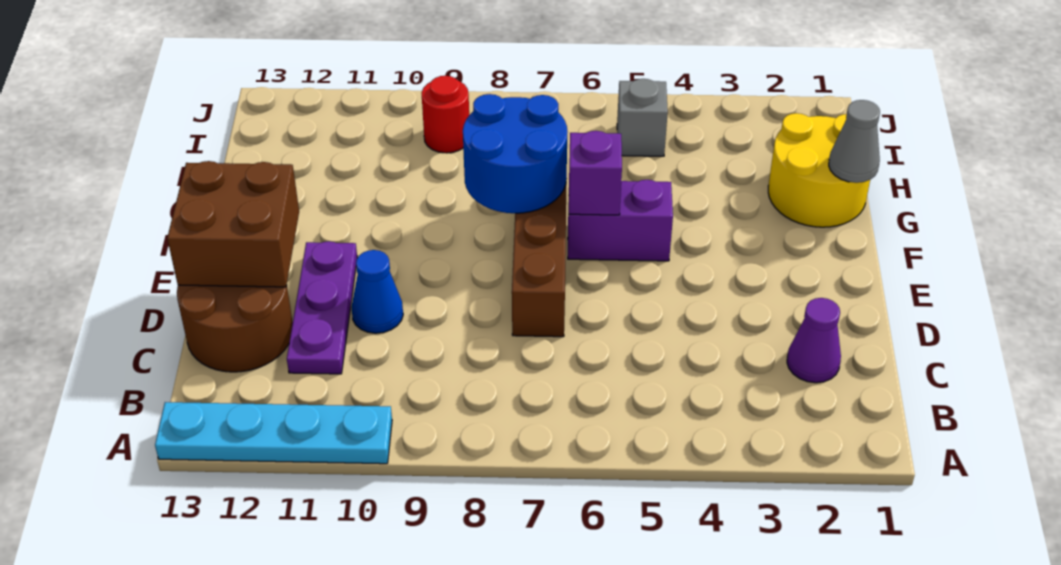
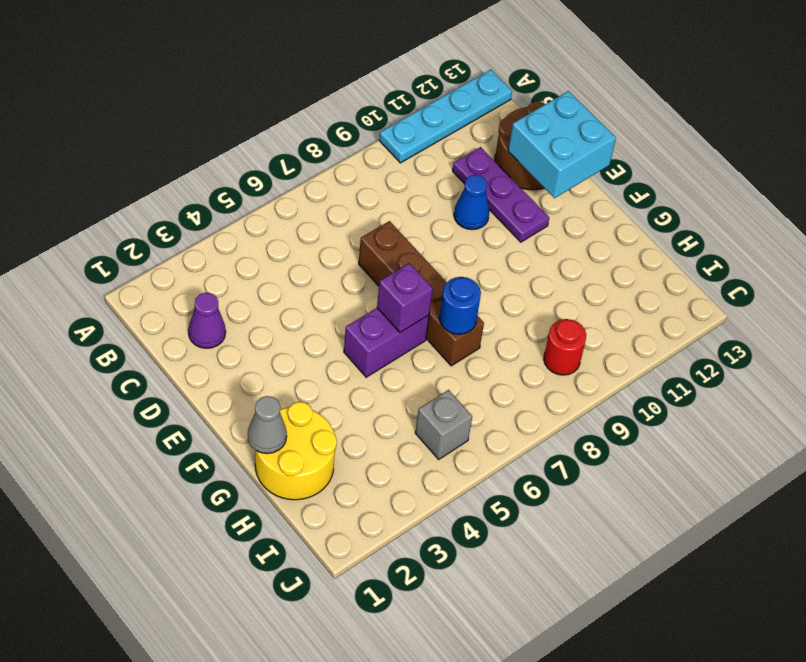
brown 2x2 brick [167,161,299,287] -> cyan 2x2 brick [508,91,616,198]
blue 2x2 round brick [463,94,567,213] -> blue 1x1 round brick [439,277,481,334]

